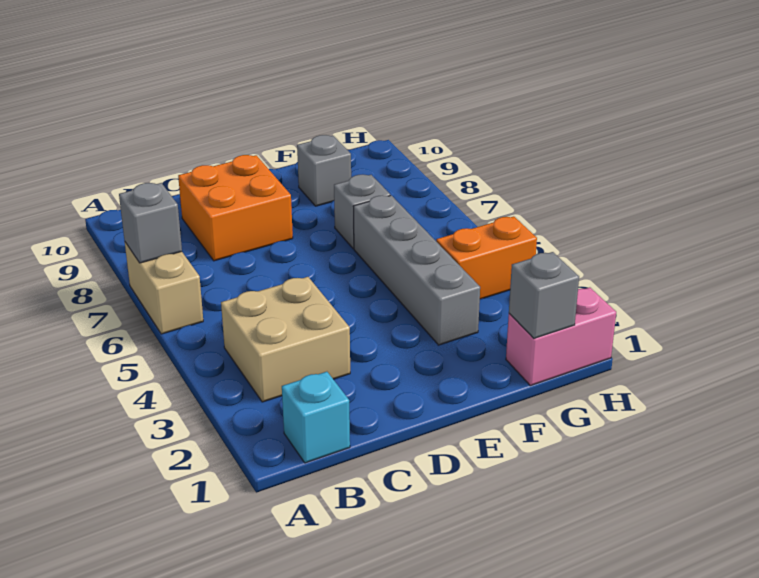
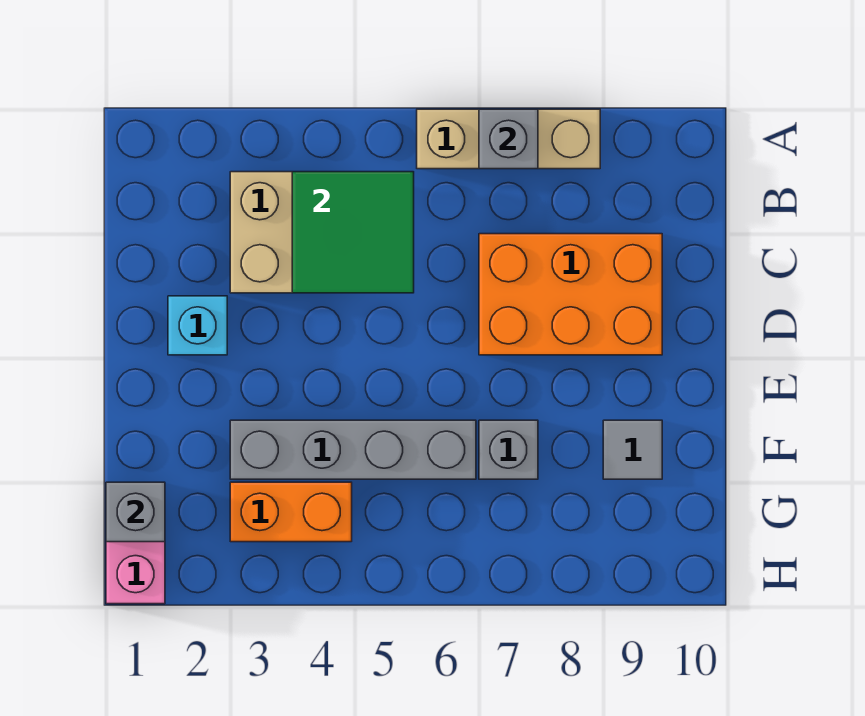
tan 1x2 brick [125,242,203,334] -> tan 1x3 brick [417,109,600,169]
cyan 1x1 brick [282,372,350,463] -> cyan 1x1 brick moved to [168,296,227,355]
none -> green 2x2 tile [292,172,414,293]
orange 2x2 brick [178,155,293,261] -> orange 2x3 brick [479,234,662,355]
grey 1x1 brick [297,135,351,206] -> grey 1x1 tile [603,420,662,479]
orange 1x2 brick [436,216,537,299] -> orange 1x2 brick turned to [230,482,352,542]

